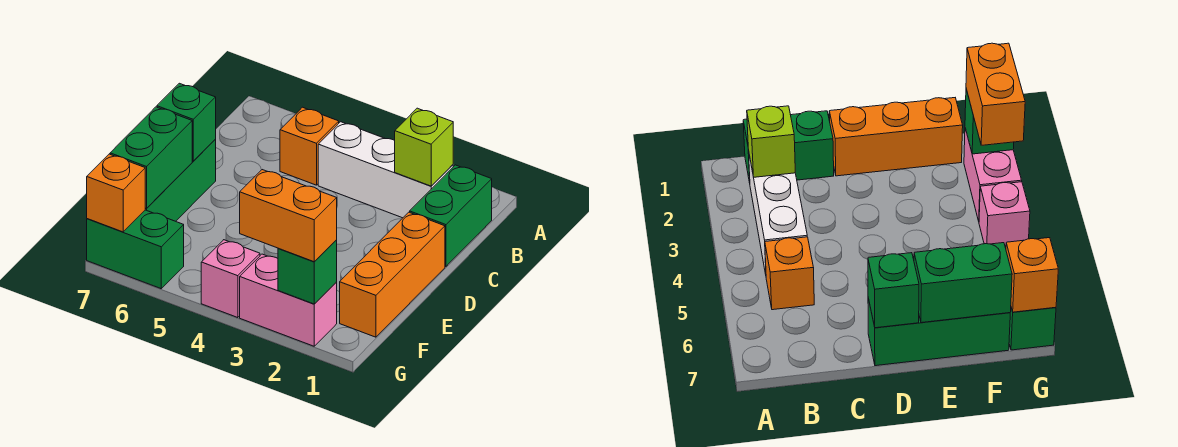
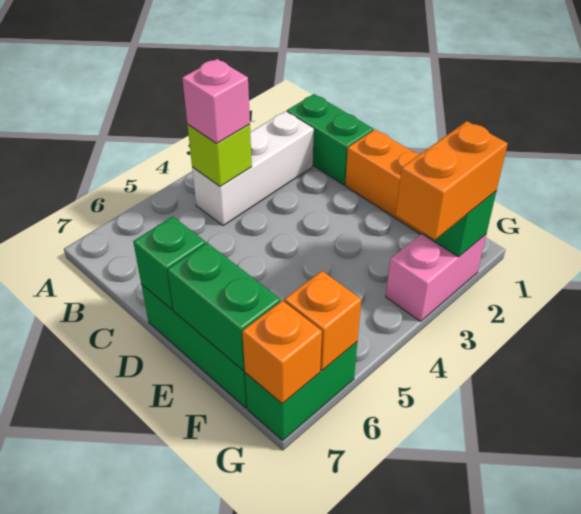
lime 1x1 brick [395,108,453,186] -> lime 1x1 brick moved to [188,124,252,186]
orange 1x1 brick [280,107,339,185] -> orange 1x1 brick moved to [284,271,361,370]
pink 1x1 brick [201,240,260,318] -> pink 1x1 brick moved to [182,59,250,144]

